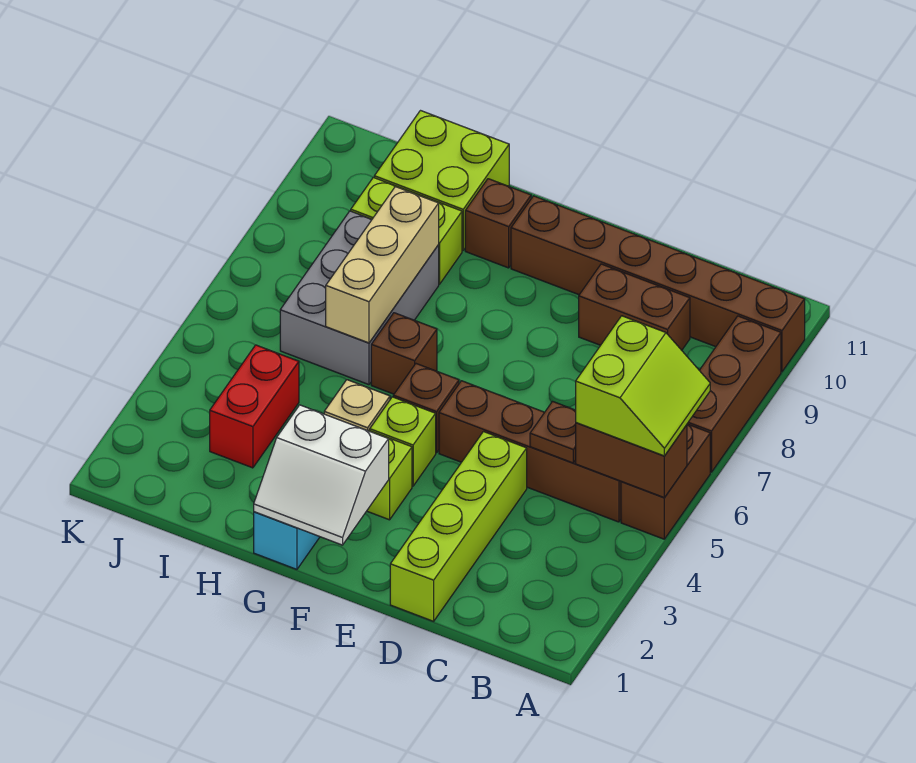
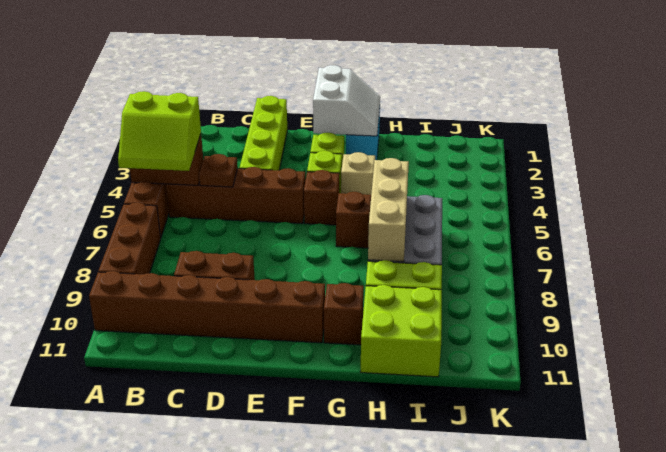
lime 2x2 slope [576,316,710,456] -> lime 2x2 slope turned to [118,91,201,171]
white 2x2 slope [254,405,389,545] -> white 2x2 slope turned to [313,65,380,136]
red 1x2 brick [210,345,299,468] -> none

